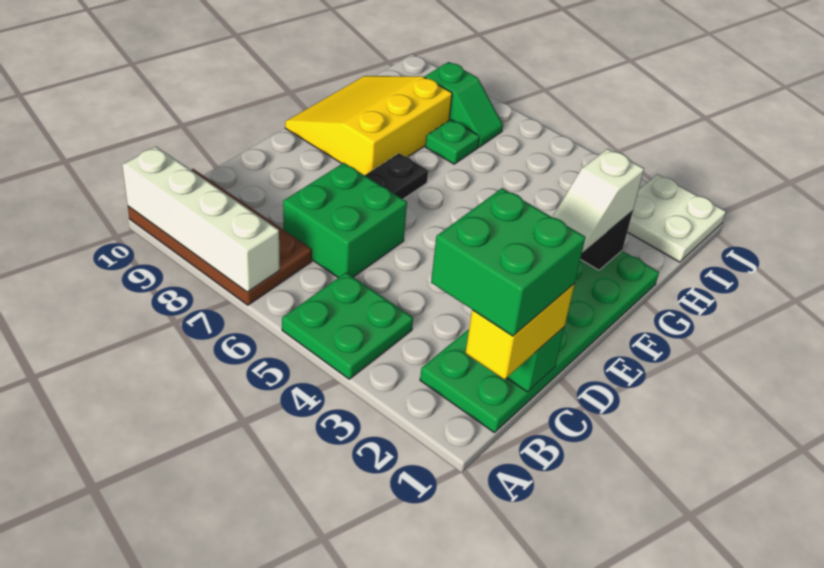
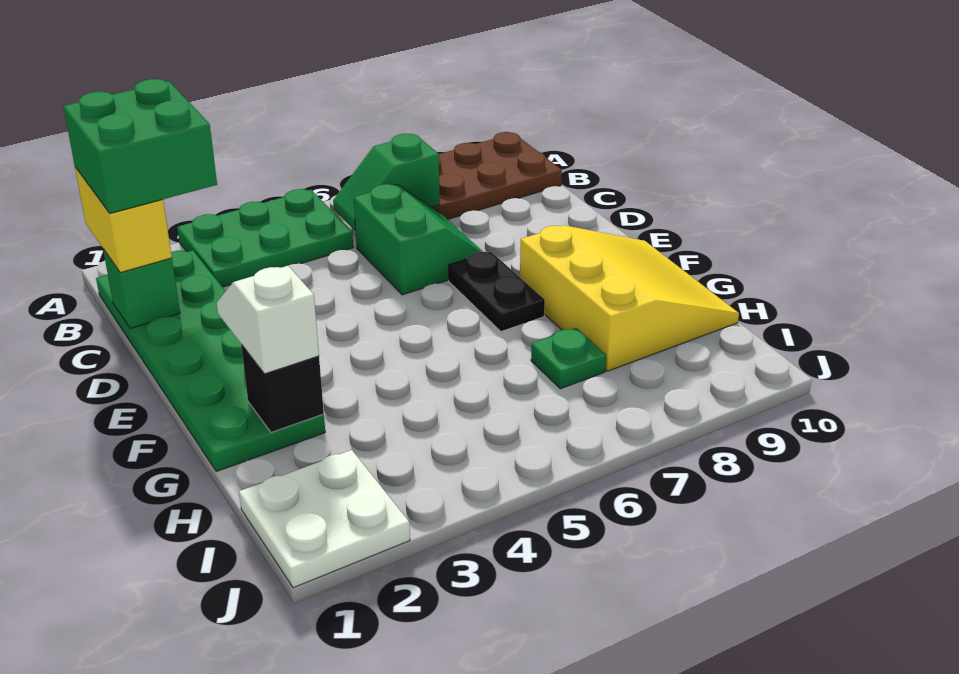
green 2x2 plate [282,272,413,379] -> green 2x3 plate [177,189,353,287]
white 1x4 brick [122,147,280,292] -> none
green 2x2 brick [283,163,407,278] -> green 2x2 slope [354,184,483,295]
green 1x2 slope [425,62,503,147] -> green 1x2 slope moved to [333,134,440,230]

